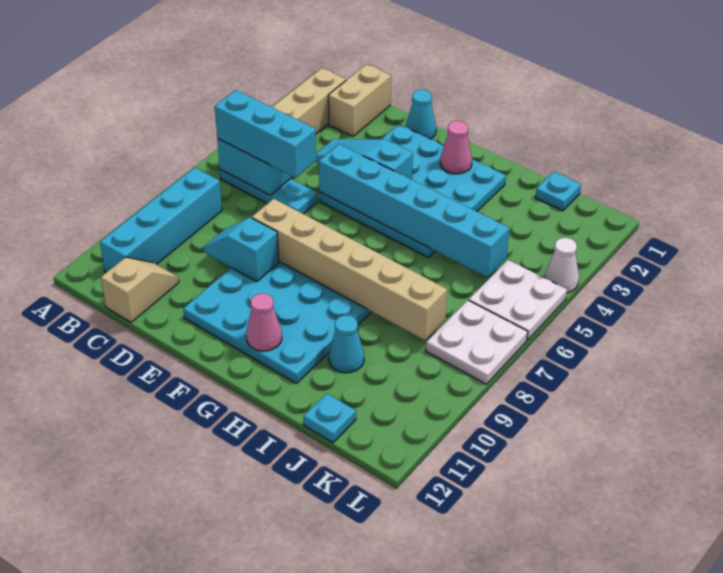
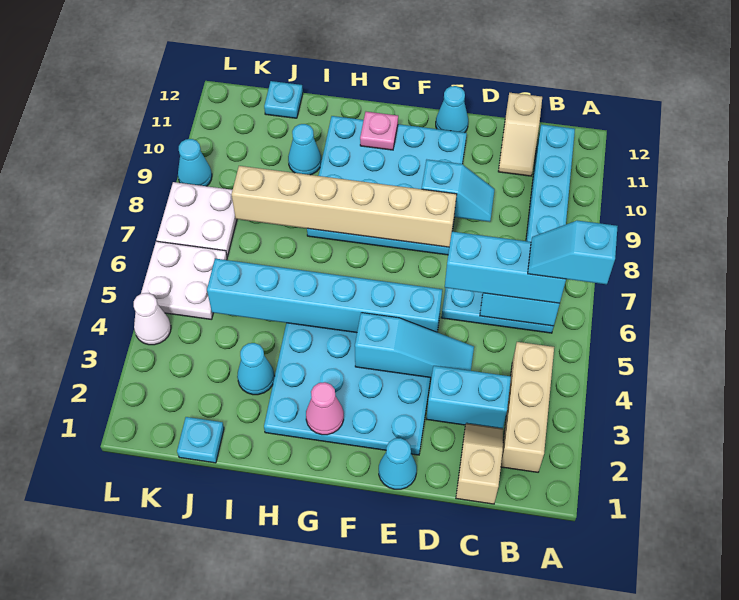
none -> cyan 1x2 slope [528,220,618,284]
tan 1x2 brick [328,64,391,136] -> tan 1x2 slope [456,423,503,504]
none -> cyan 1x2 brick [427,366,511,429]
none -> cyan 1x1 cone [436,86,468,133]
pink 1x1 cone [246,293,282,351] -> pink 1x1 plate [360,112,398,150]
none -> cyan 1x1 cone [237,343,275,395]
none -> cyan 1x1 cone [178,139,212,186]

